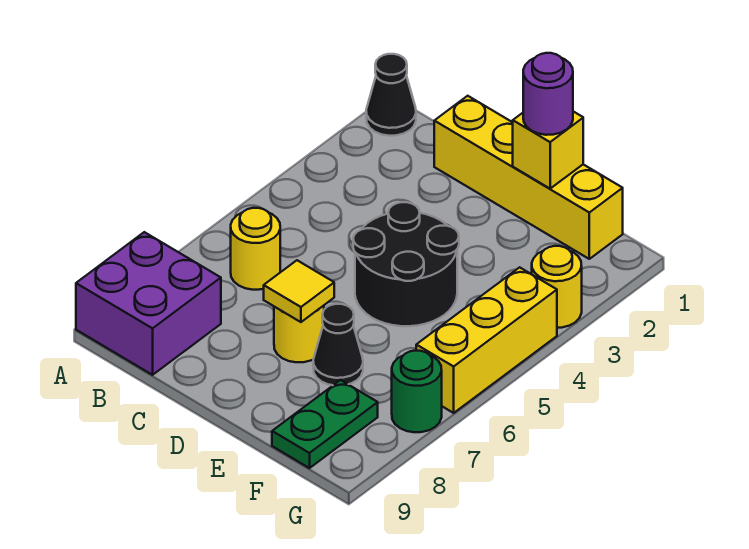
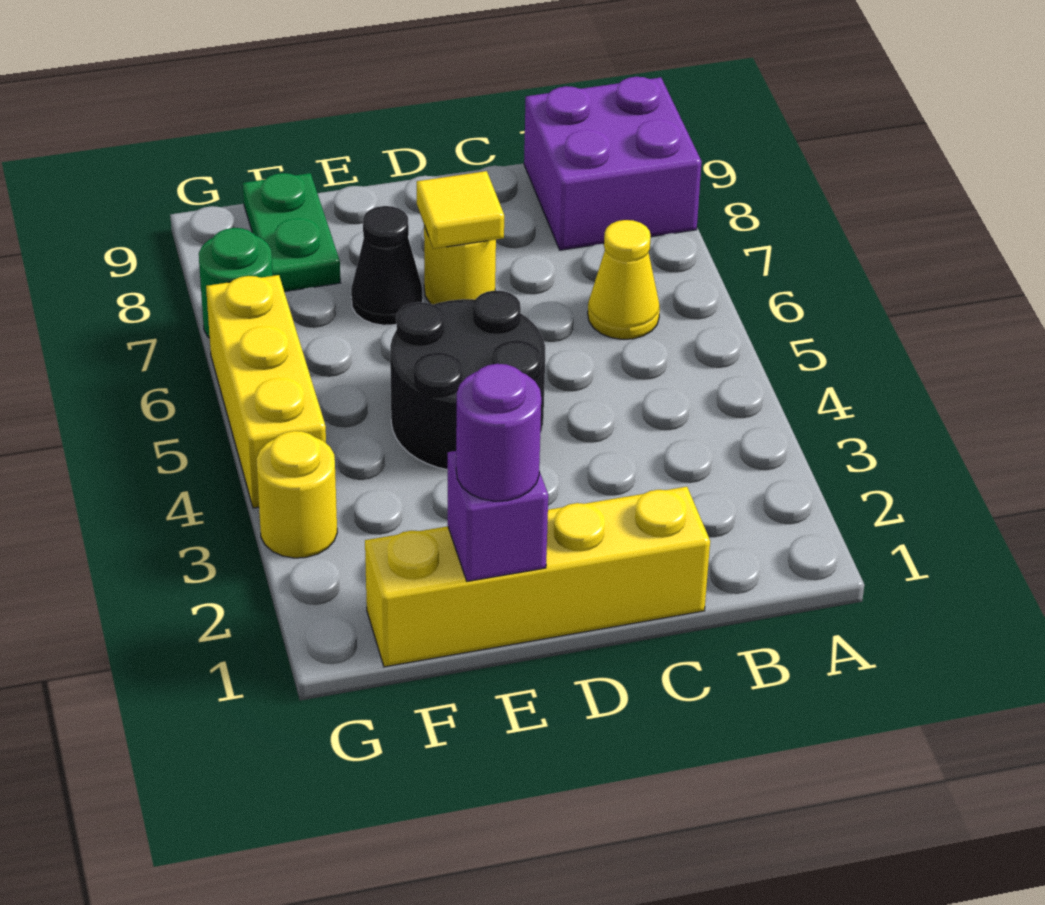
black 1x1 cone [366,54,416,136] -> none
yellow 1x1 round brick [231,208,280,290] -> yellow 1x1 cone [588,220,660,339]
yellow 1x1 brick [513,111,583,189] -> purple 1x1 brick [448,451,548,581]

